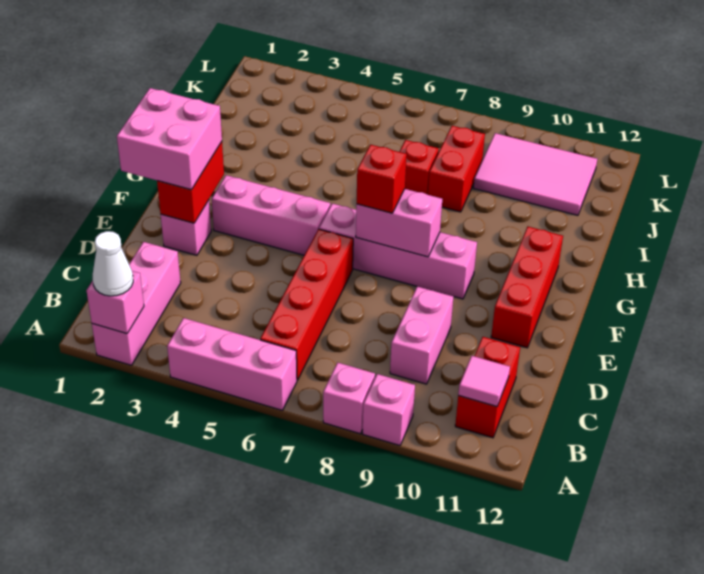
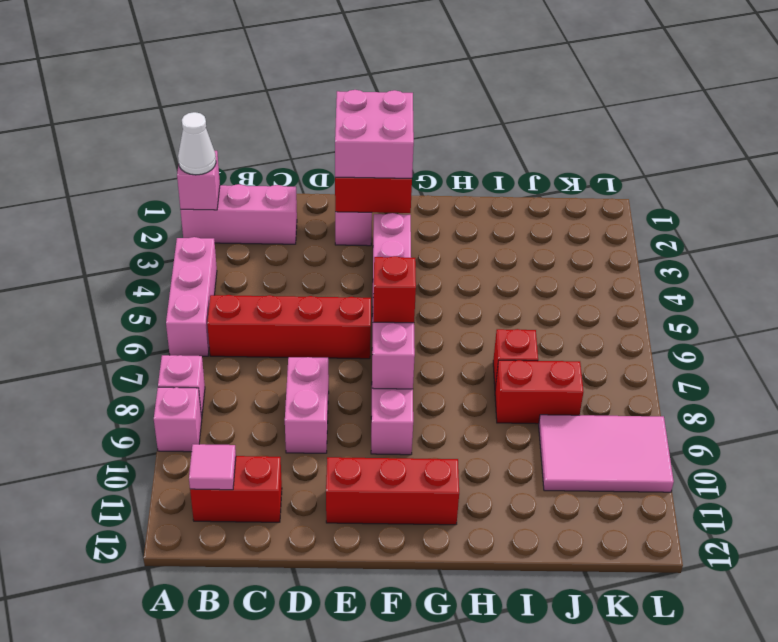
pink 1x2 brick [390,287,453,384] -> pink 1x2 brick turned to [285,357,329,453]
pink 2x3 tile [474,133,597,215] -> pink 2x3 tile turned to [539,415,674,492]

